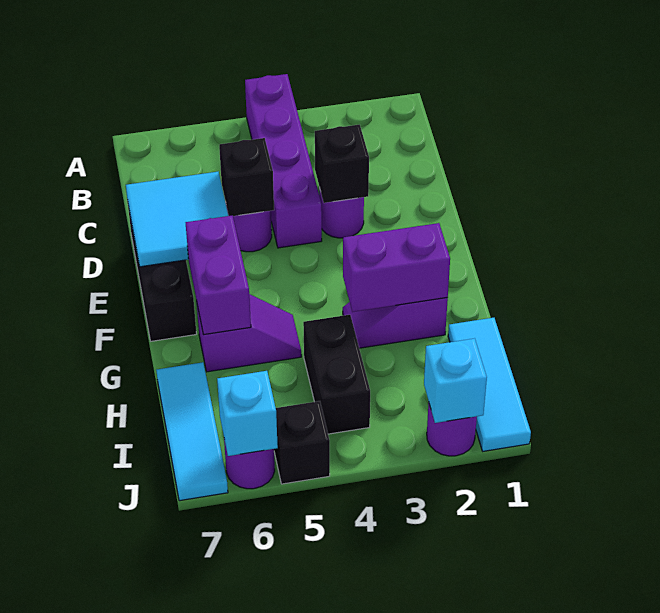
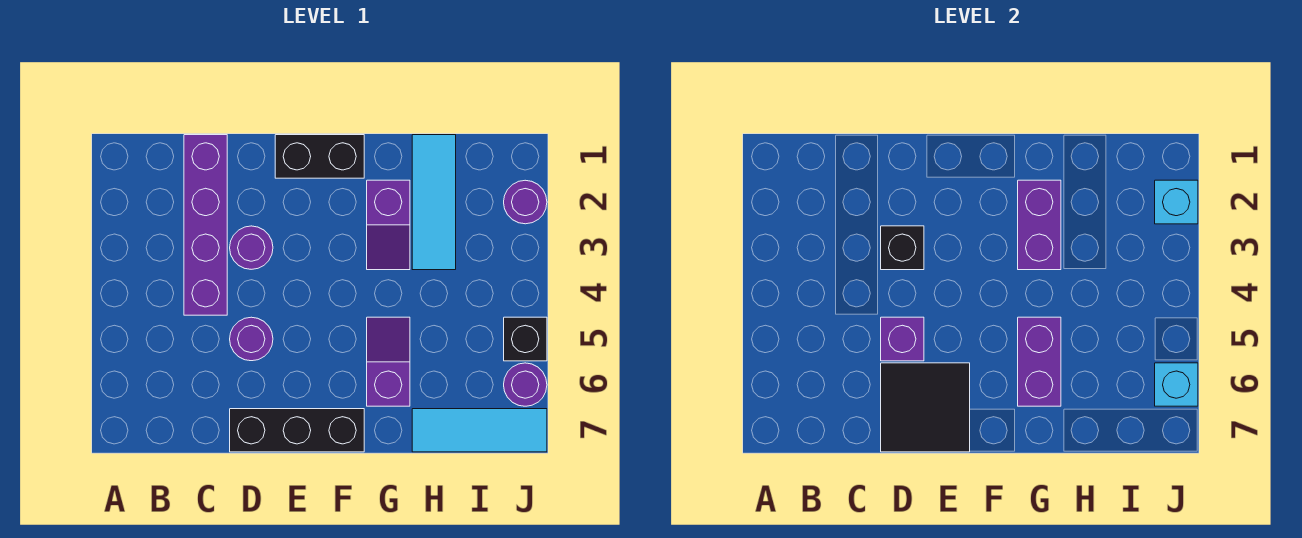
purple 1x4 brick [245,74,322,248] -> purple 1x4 brick turned to [184,135,227,315]
black 1x1 brick [219,138,274,216] -> purple 1x1 brick [881,317,924,361]
cyan 2x2 tile [126,172,228,267] -> black 2x2 tile [881,363,970,452]
purple 1x2 brick [186,216,251,335] -> purple 1x2 brick turned to [1018,317,1061,406]
cyan 1x3 tile [448,318,531,451] -> cyan 1x3 tile turned to [412,135,456,270]
black 1x2 brick [303,315,370,434] -> black 1x2 brick moved to [275,135,364,178]

